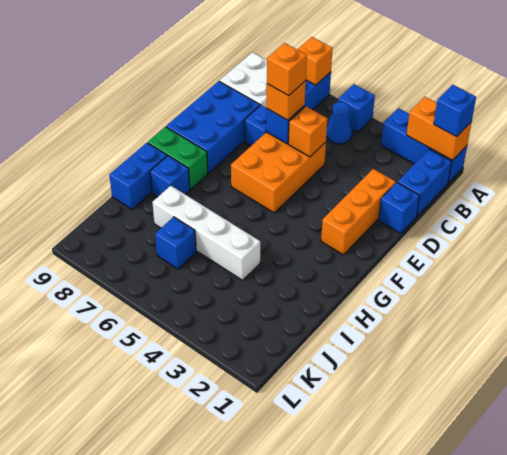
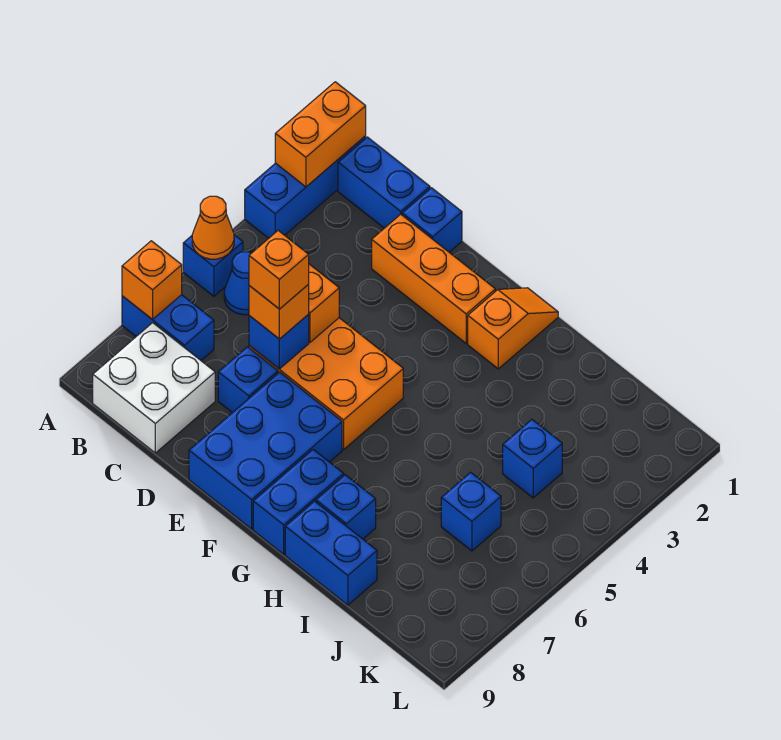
blue 1x1 brick [434,85,476,137] -> blue 1x1 brick moved to [503,419,562,498]
none -> orange 1x1 cone [192,196,234,259]
blue 2x3 brick [166,81,260,173] -> blue 2x3 brick turned to [189,372,342,529]
none -> orange 1x2 slope [468,288,558,369]
green 1x2 brick [148,127,208,189] -> blue 1x2 brick [253,450,344,554]
white 1x4 brick [152,186,260,280] -> none

